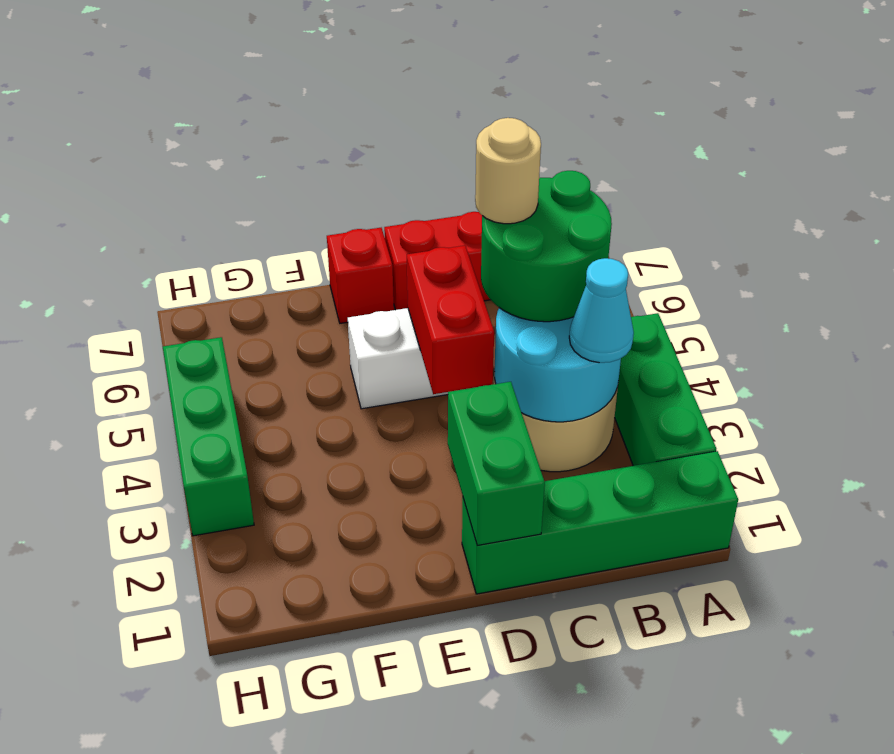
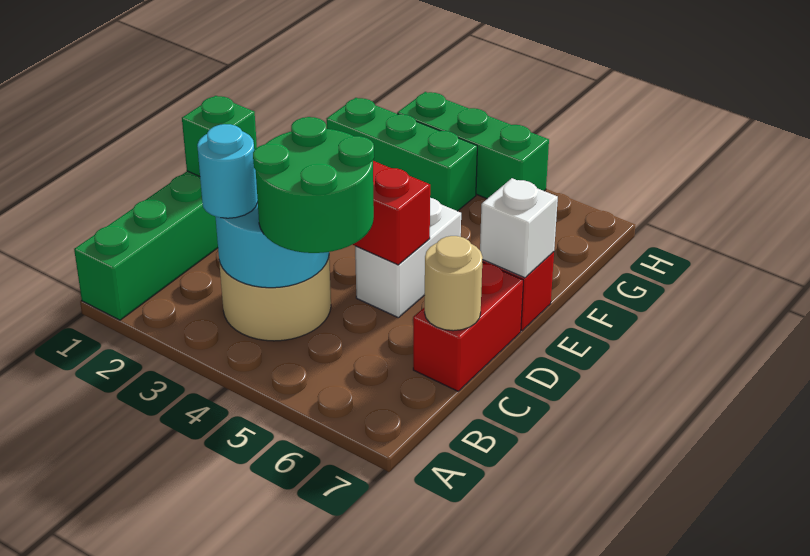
green 1x3 brick [615,313,716,466] -> green 1x3 brick moved to [326,98,477,211]
cyan 1x1 cone [569,258,634,363] -> cyan 1x1 round brick [197,124,258,218]
tan 1x1 round brick [475,118,541,224] -> tan 1x1 round brick moved to [425,236,483,331]
green 1x2 brick [448,382,545,545] -> green 1x1 brick [182,96,257,176]
none -> white 1x1 brick [480,178,558,278]

